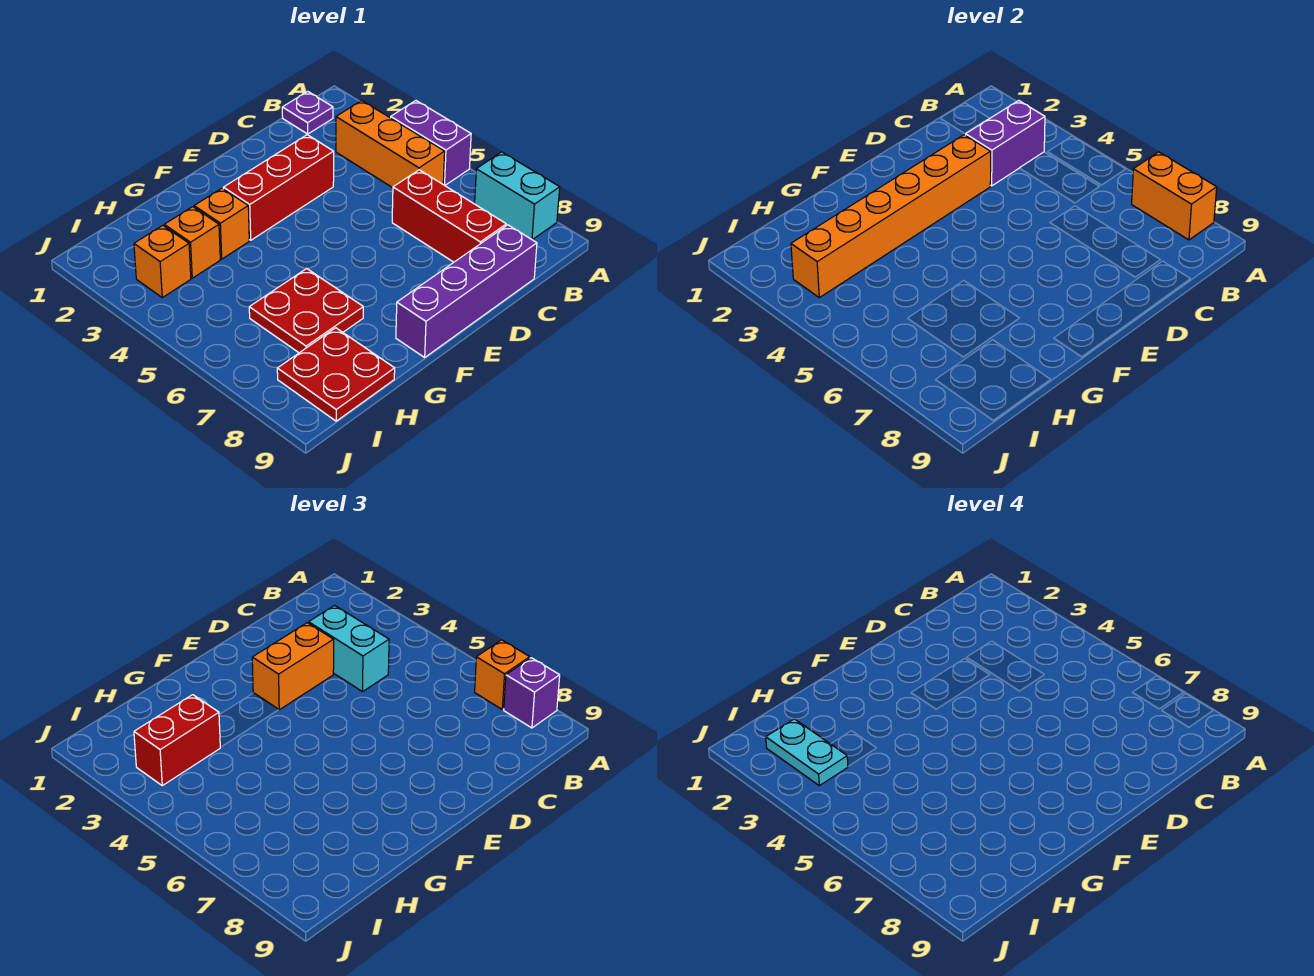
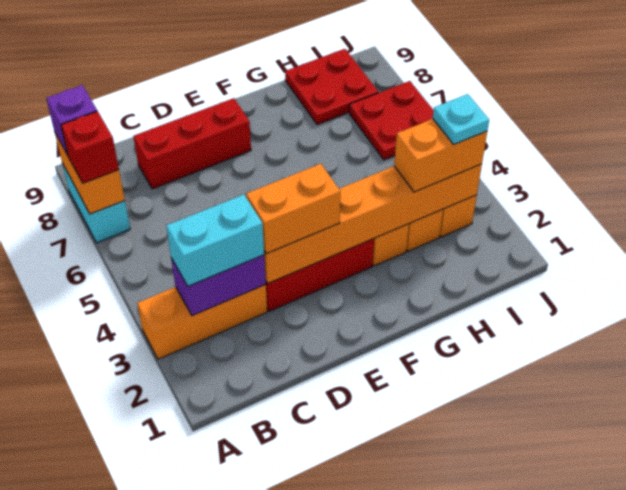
purple 1x2 brick [391,101,471,185] -> none
orange 1x1 brick [475,640,530,709] -> red 1x1 brick [61,111,119,183]
purple 1x1 plate [282,92,333,134] -> none
orange 1x3 brick [336,101,445,188] -> orange 1x3 brick turned to [137,285,267,359]
cyan 1x2 brick [309,605,389,692] -> cyan 1x2 brick turned to [166,195,264,286]
red 1x3 brick [392,170,506,262] -> red 1x3 brick turned to [133,98,251,189]
purple 1x4 brick [396,225,537,357] -> none
red 2x2 plate [249,269,363,353] -> red 2x2 plate moved to [349,81,434,160]
red 1x2 brick [134,695,220,786] -> orange 1x2 brick [394,119,487,192]
cyan 1x2 plate [766,719,848,786] -> cyan 1x1 plate [433,94,489,144]

